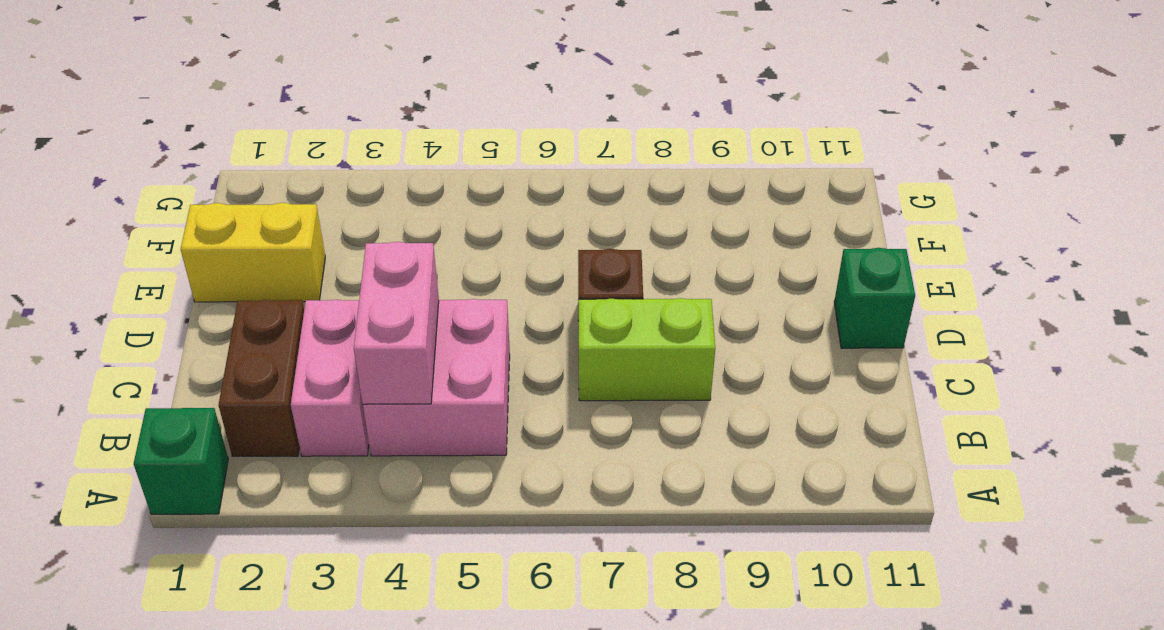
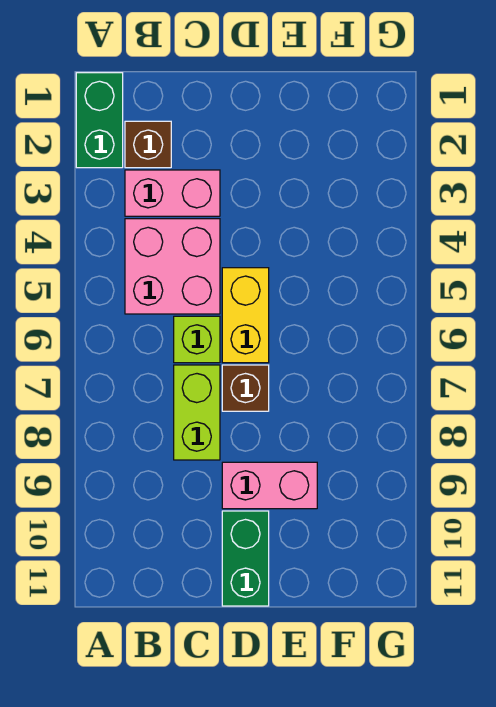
green 1x1 brick [134,408,228,514] -> green 1x2 brick [76,73,123,168]
brown 1x2 brick [219,300,304,456] -> brown 1x1 brick [125,121,171,168]
pink 1x2 brick [354,242,439,404] -> pink 1x2 brick moved to [222,462,317,509]
none -> lime 1x1 brick [174,316,220,363]
green 1x1 brick [834,248,915,348] -> green 1x2 brick [222,511,269,606]
yellow 1x2 brick [181,203,325,302] -> yellow 1x2 brick moved to [222,268,269,363]

